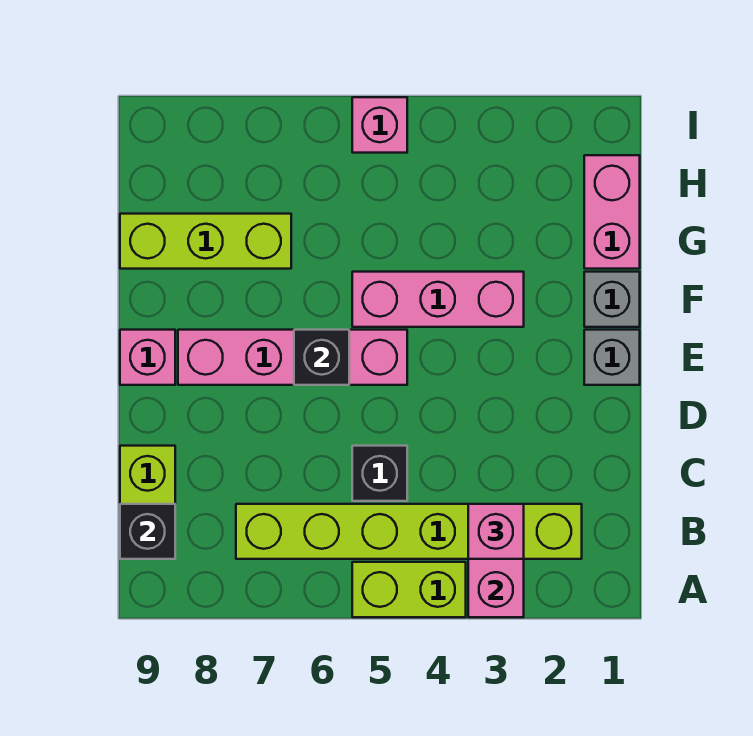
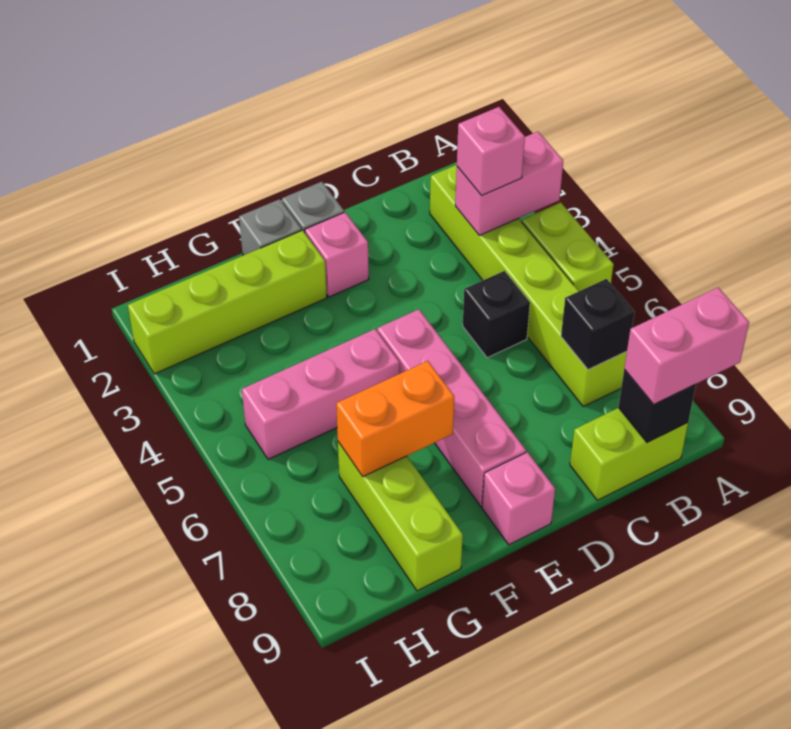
black 1x1 brick [294,330,349,385] -> black 1x1 brick moved to [561,279,635,370]
none -> lime 1x4 brick [128,230,327,374]
pink 1x3 brick [352,272,524,327] -> pink 1x3 brick turned to [242,329,400,459]
none -> orange 1x2 brick [336,361,454,477]
pink 1x2 brick [584,155,640,269] -> pink 1x2 brick moved to [624,288,749,404]
pink 1x1 brick [352,97,407,153] -> pink 1x1 brick moved to [305,212,369,297]

